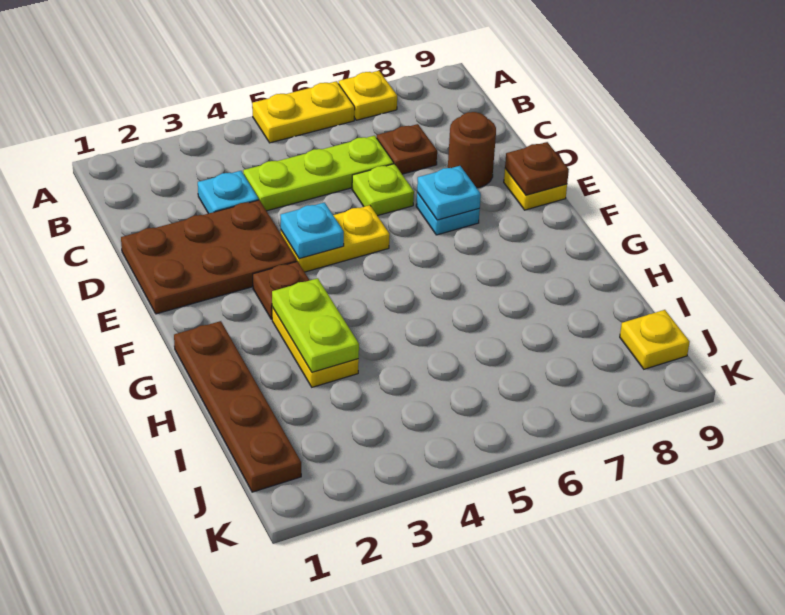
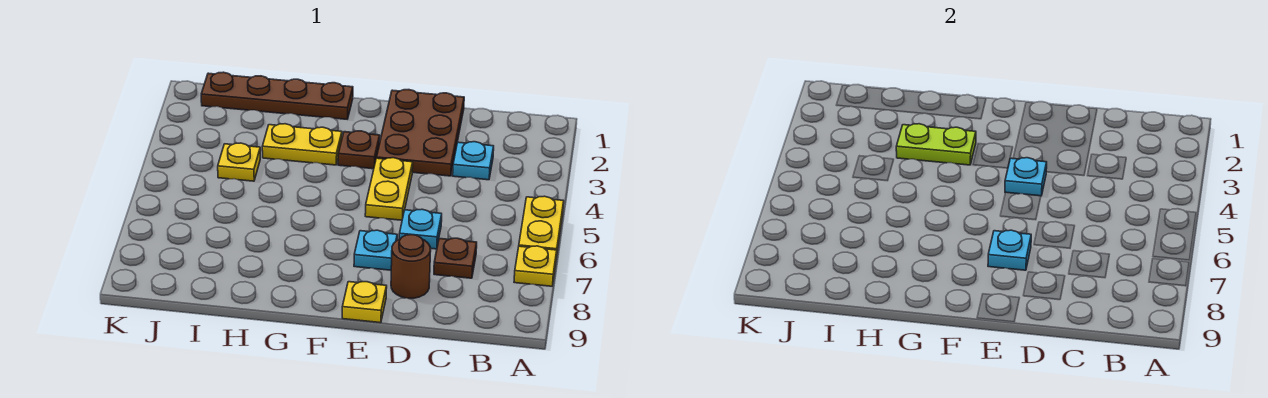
lime 1x3 plate [243,136,394,211] -> none
lime 1x1 plate [352,164,414,216] -> cyan 1x1 plate [399,209,442,249]
brown 1x1 plate [505,142,569,195] -> none
yellow 1x1 plate [620,310,690,369] -> yellow 1x1 plate moved to [218,143,260,181]

